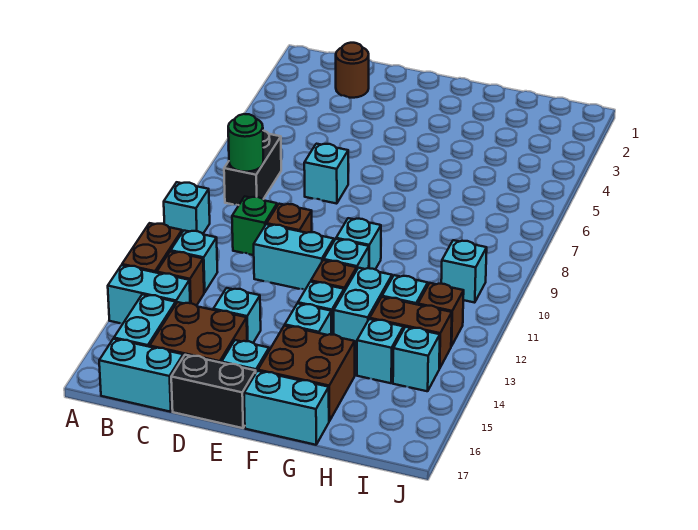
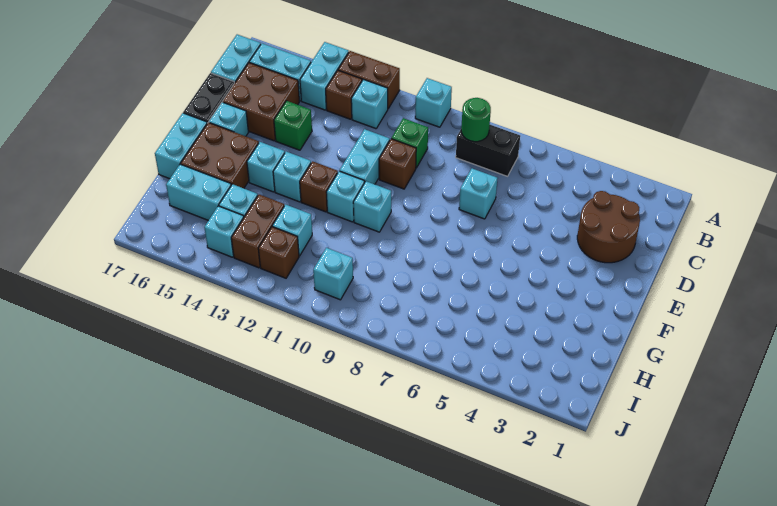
brown 1x1 round brick [336,43,369,98] -> brown 2x2 round brick [577,191,640,263]
cyan 1x1 brick [213,288,261,343] -> green 1x1 brick [274,101,312,150]
cyan 1x2 brick [334,268,392,350] -> cyan 1x2 brick moved to [166,164,231,220]

